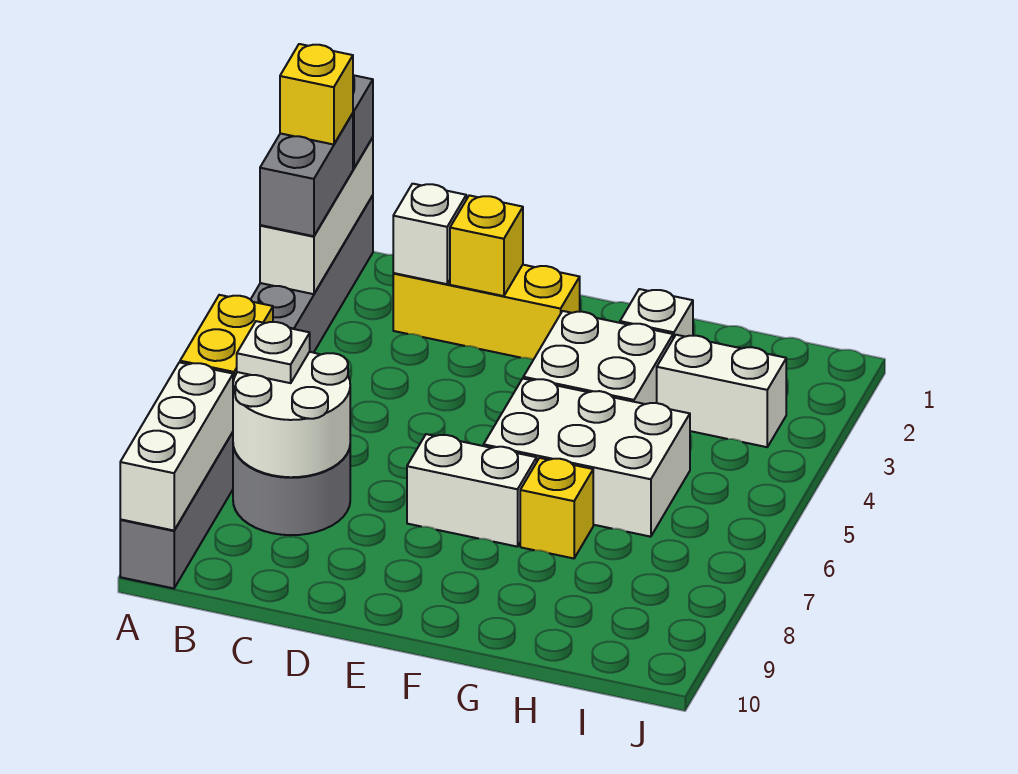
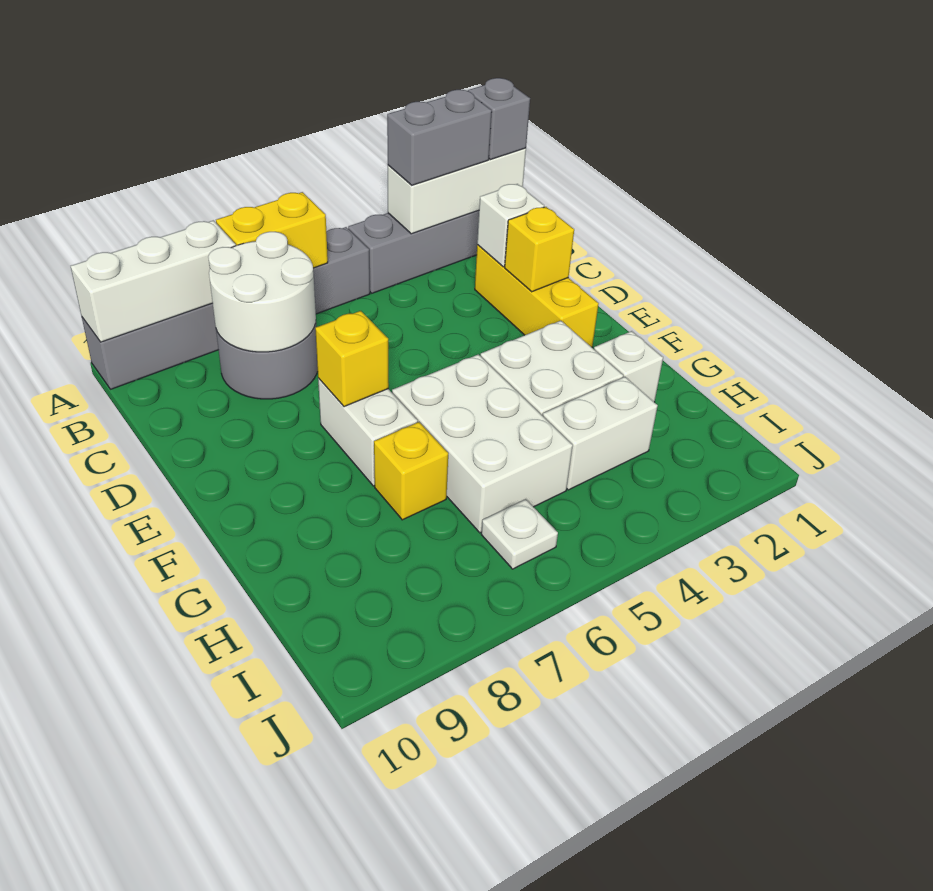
yellow 1x1 brick [280,44,353,145] -> yellow 1x1 brick moved to [315,311,389,407]
white 1x1 plate [237,321,310,383] -> white 1x1 plate moved to [481,499,558,569]
white 1x2 brick [657,335,786,447] -> white 1x2 brick turned to [543,377,658,490]

